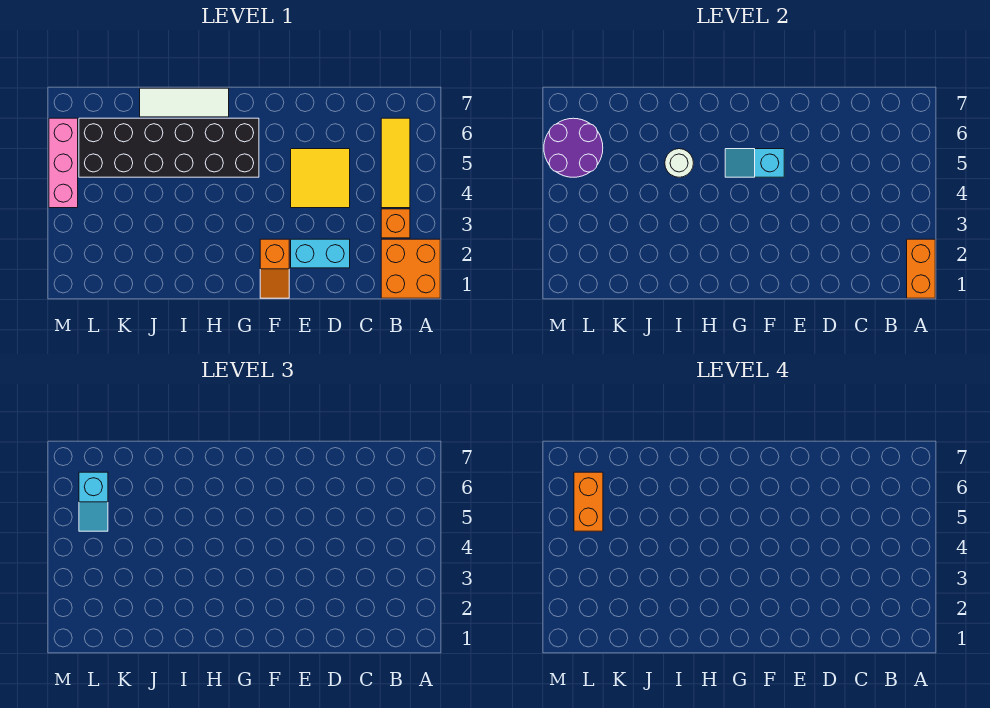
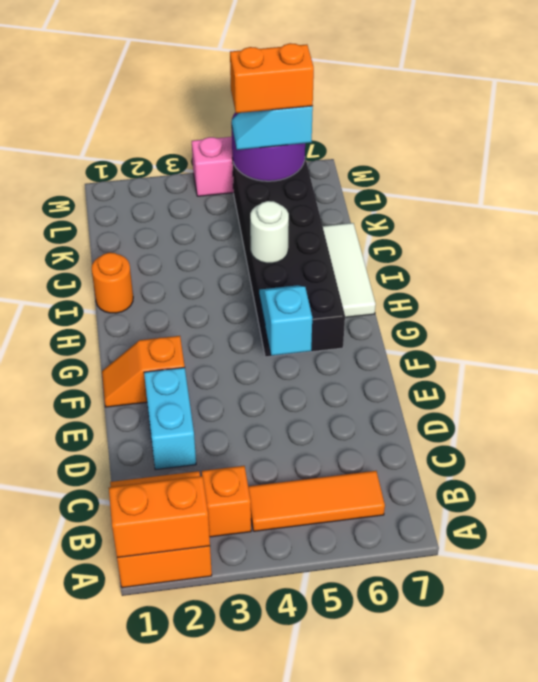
yellow 1x3 tile [381,118,410,208] -> orange 1x3 tile [248,471,385,531]
yellow 2x2 tile [291,149,350,208] -> none
none -> orange 1x1 round brick [92,253,133,313]

